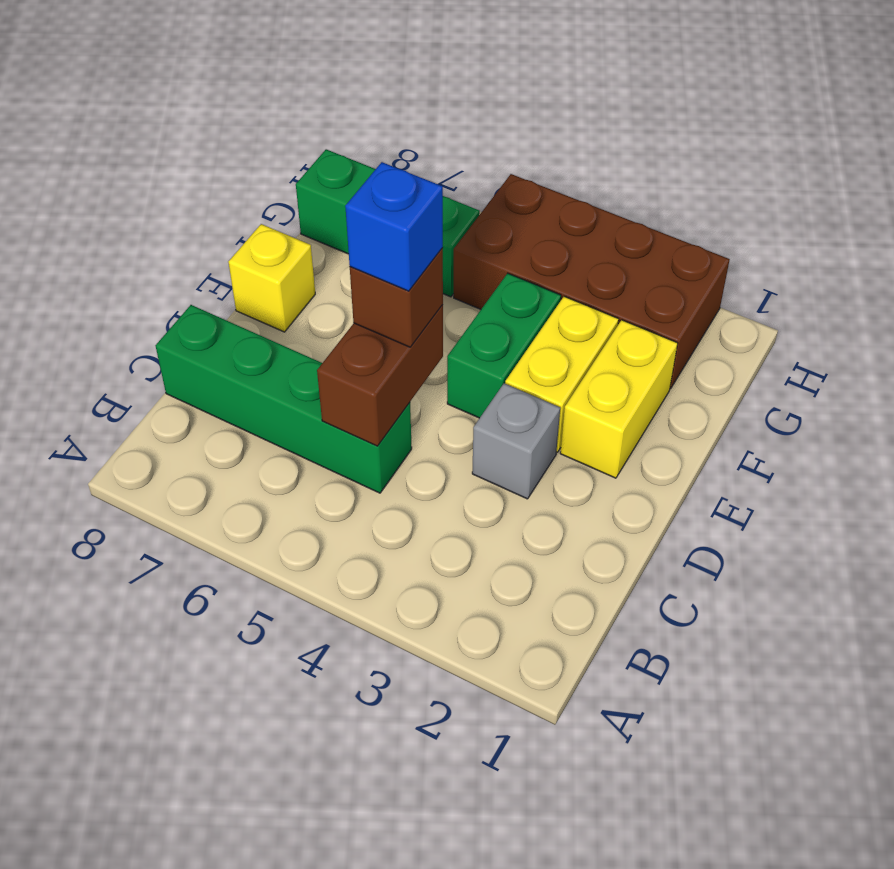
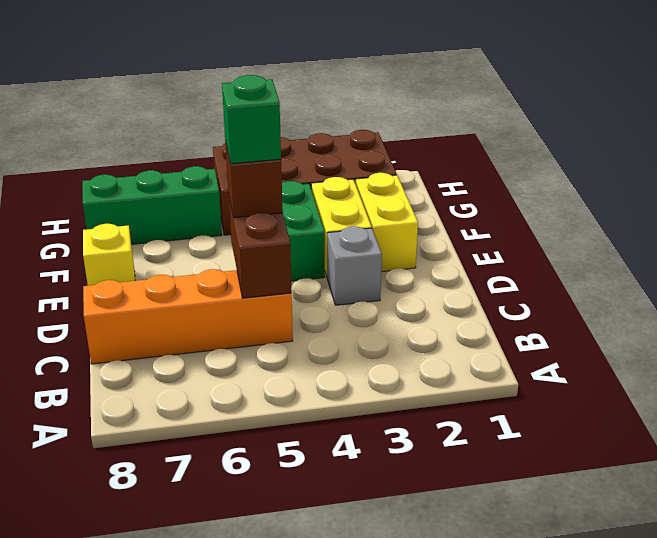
green 1x4 brick [156,305,412,493] -> orange 1x4 brick [83,269,293,364]
blue 1x1 brick [345,162,443,291] -> green 1x1 brick [222,75,281,164]

